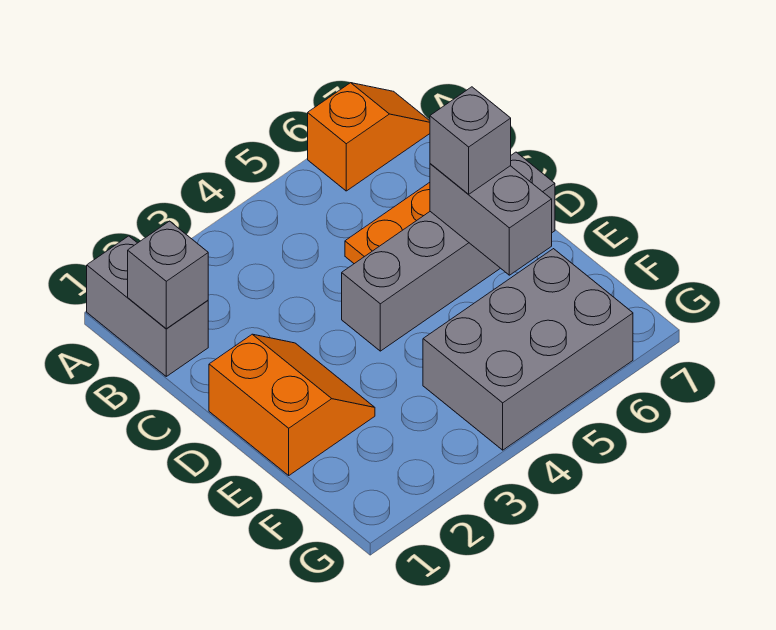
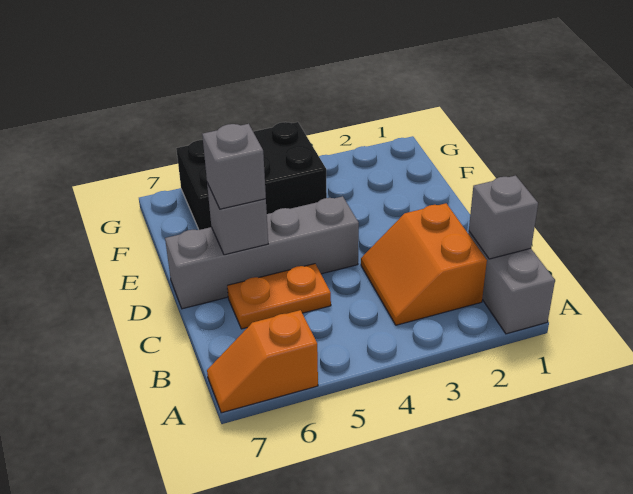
orange 2x2 slope [209,334,375,475] -> orange 2x2 slope moved to [361,203,487,325]
grey 1x2 brick [430,164,552,275] -> grey 1x1 brick [207,183,268,255]
grey 2x3 brick [423,249,633,450] -> black 2x3 brick [176,122,327,230]

